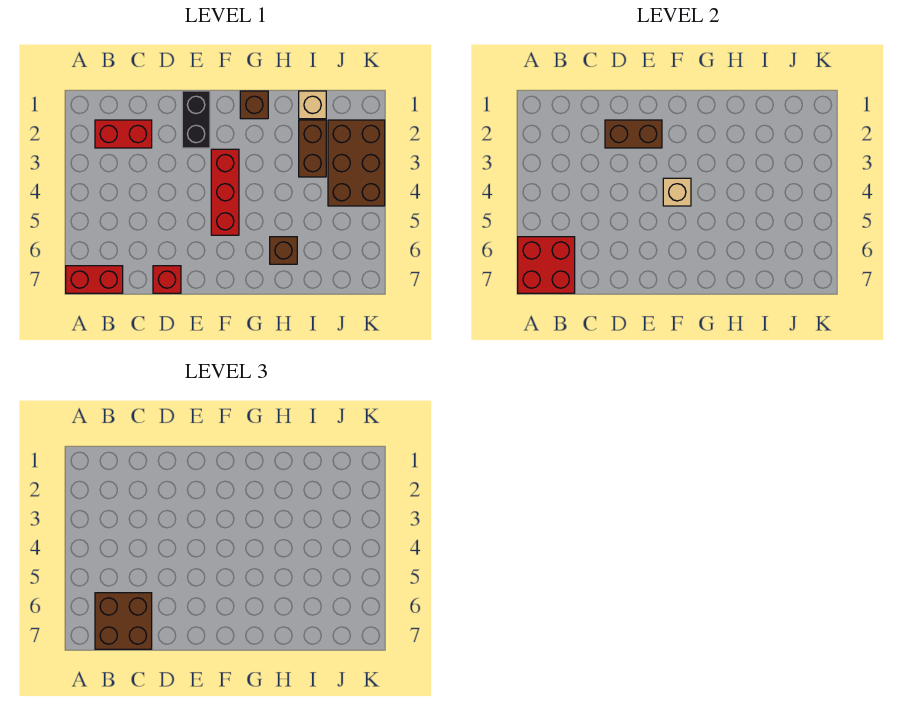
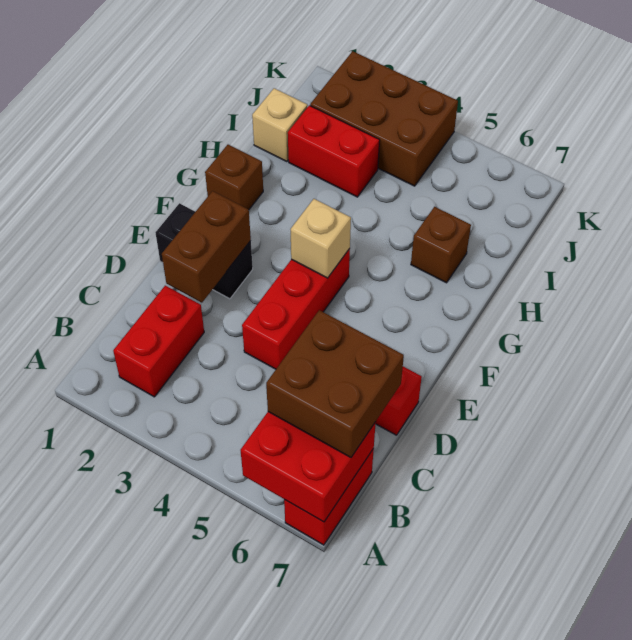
red 1x3 brick [211,149,239,235] -> red 1x3 brick turned to [242,249,350,369]
brown 1x2 brick [299,120,326,177] -> red 1x2 brick [288,105,380,197]

